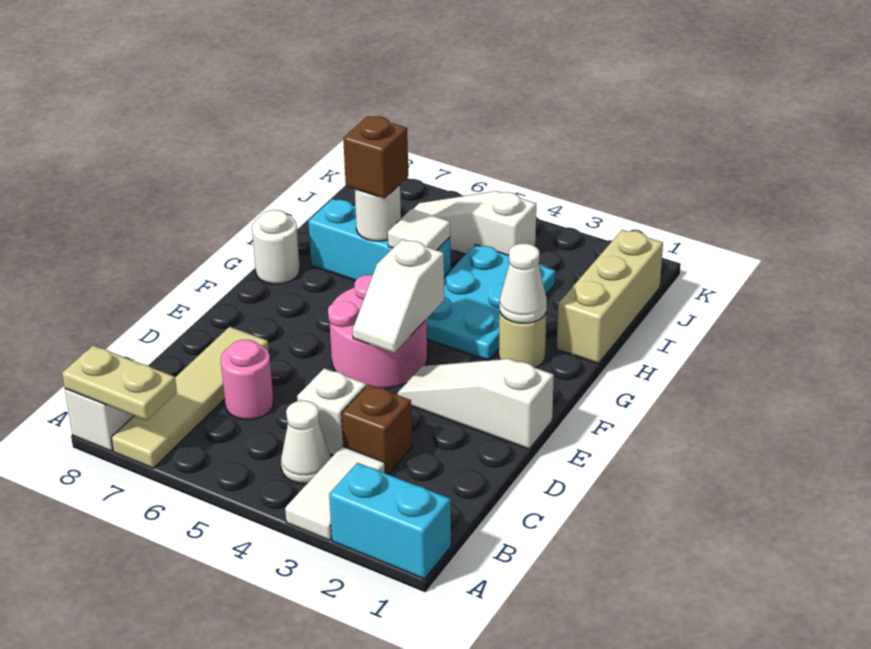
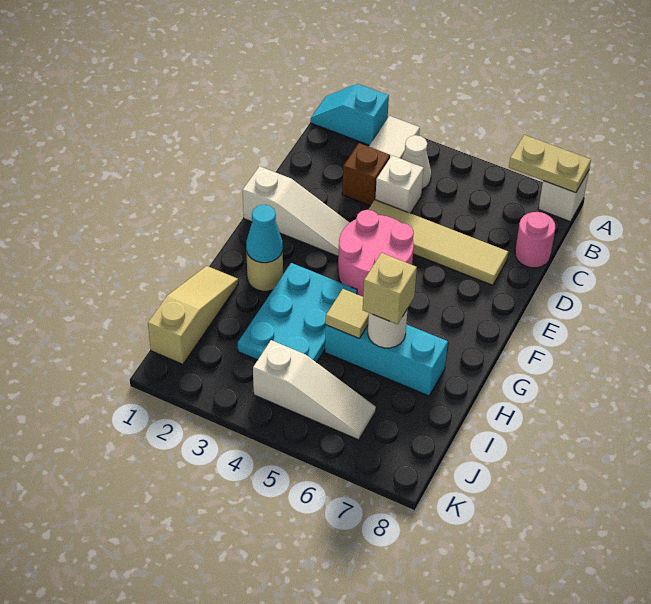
cyan 1x2 brick [329,463,451,579] -> cyan 1x2 slope [311,84,389,145]
tan 1x4 tile [111,327,269,468] -> tan 1x4 tile turned to [368,200,508,285]
pink 1x1 round brick [221,340,273,420] -> pink 1x1 round brick moved to [515,212,555,268]
white 1x2 slope [353,239,444,353] -> none
white 1x1 cone [500,244,547,323] -> cyan 1x1 cone [246,205,283,263]
white 1x1 round brick [252,210,300,284] -> none
tan 1x3 brick [557,230,663,363] -> tan 1x3 slope [148,266,238,364]
white 1x1 tile [388,209,450,250] -> tan 1x1 tile [326,289,369,338]
brown 1x1 brick [343,116,408,198] -> tan 1x1 brick [363,253,417,324]

